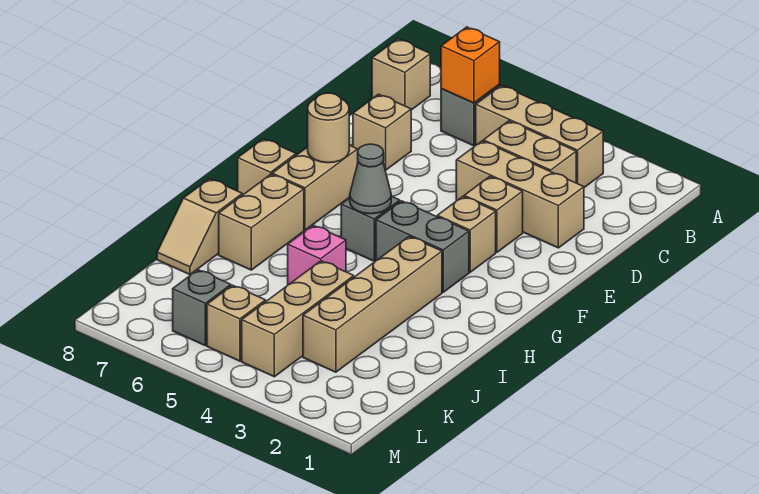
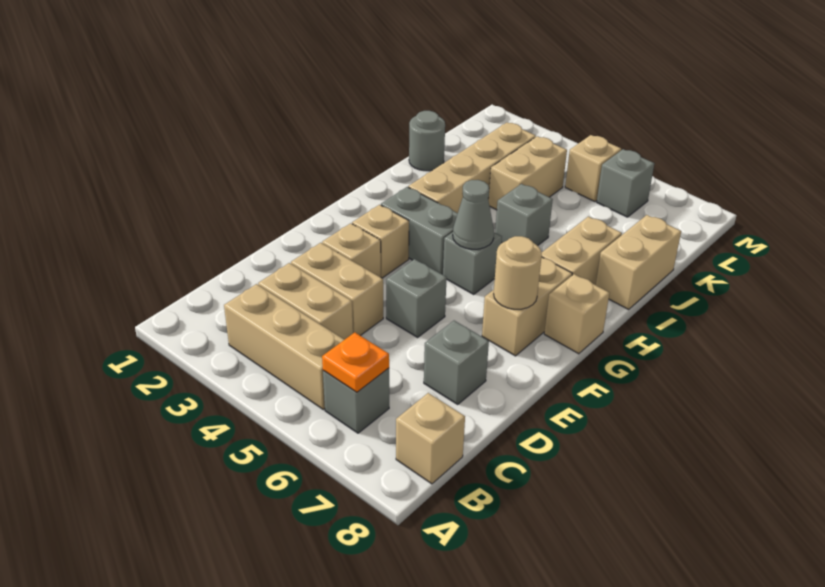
orange 1x1 brick [441,27,500,103] -> orange 1x1 plate [322,332,389,392]
tan 1x3 brick [456,141,584,248] -> tan 1x2 brick [291,243,383,336]
tan 1x1 brick [353,94,411,170] -> grey 1x1 brick [424,321,489,404]
none -> grey 1x1 brick [386,259,447,337]
pink 1x1 brick [288,225,346,285] -> grey 1x1 brick [495,184,553,246]
tan 1x2 slope [157,179,242,275] -> tan 1x2 brick [596,215,681,309]
none -> grey 1x1 round brick [409,111,445,171]
tan 1x3 brick [242,261,354,377] -> tan 1x2 brick [489,136,567,210]

